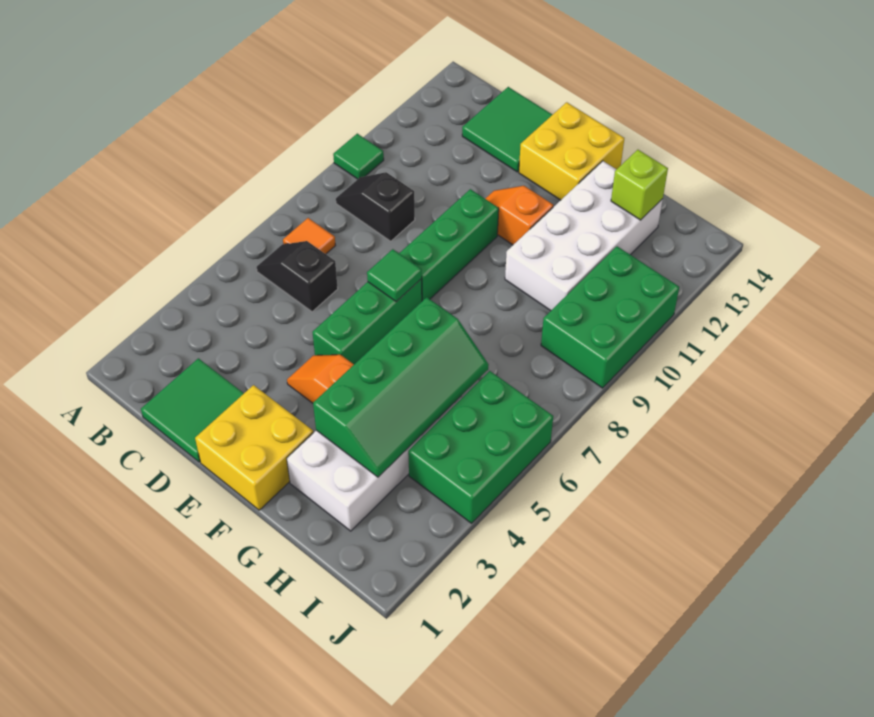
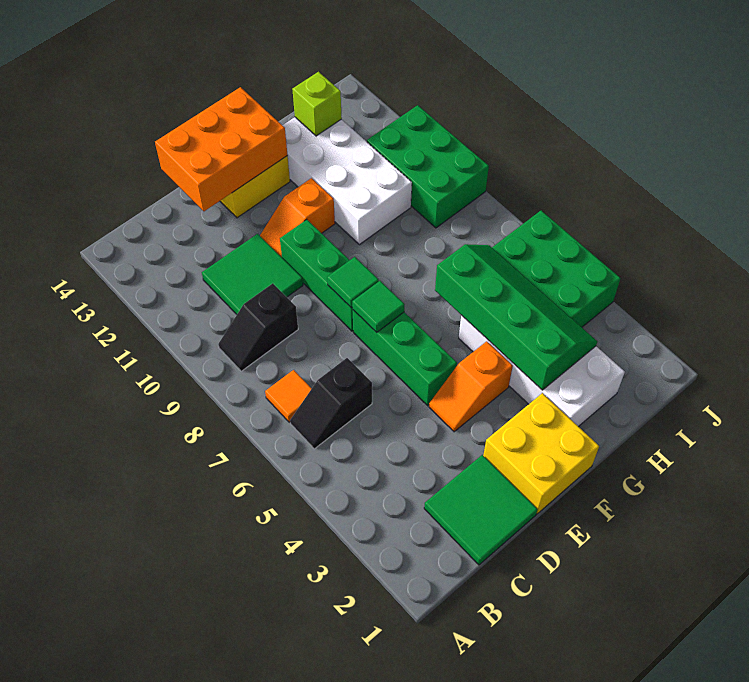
green 1x1 tile [333,134,384,179] -> green 1x1 tile moved to [327,257,379,308]
green 2x2 tile [462,87,552,172] -> green 2x2 tile moved to [202,234,303,314]
none -> orange 2x3 brick [155,87,287,211]

